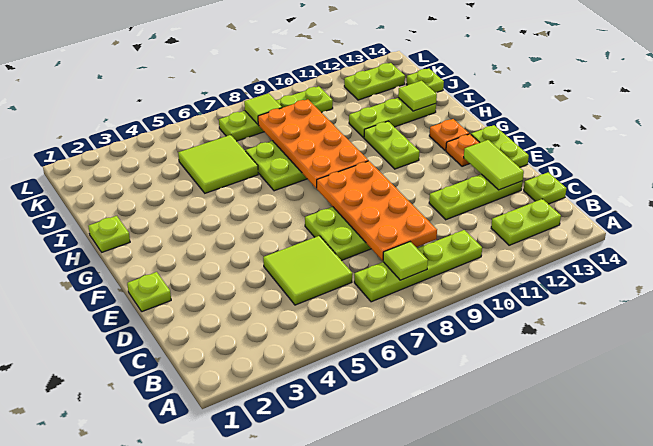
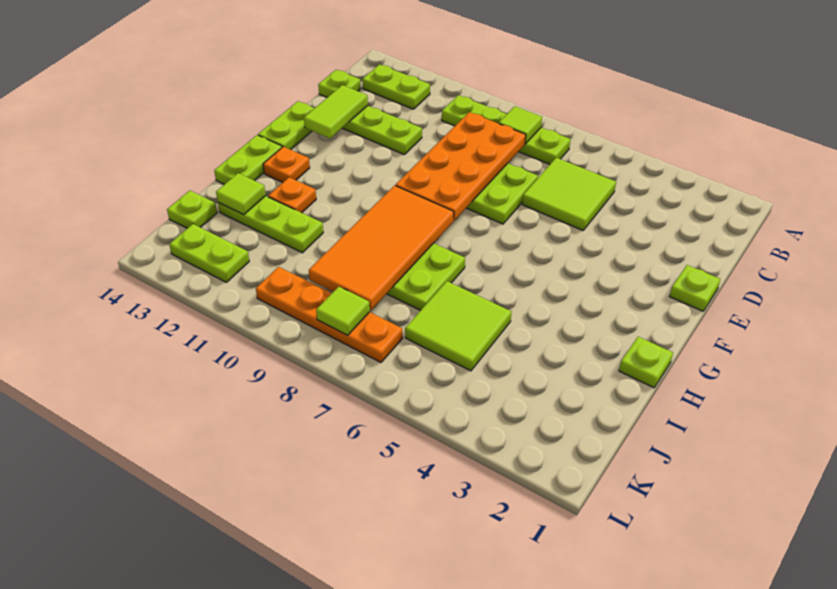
orange 1x1 plate [446,134,480,166] -> orange 1x1 plate moved to [268,177,316,213]
orange 2x4 plate [258,99,368,188] -> orange 2x4 tile [309,185,454,310]
lime 1x2 plate [364,121,419,169] -> lime 1x2 plate moved to [214,135,282,184]
lime 1x4 plate [219,86,333,141] -> orange 1x4 plate [256,267,403,362]

